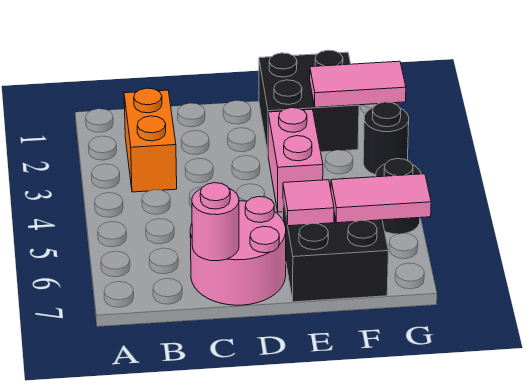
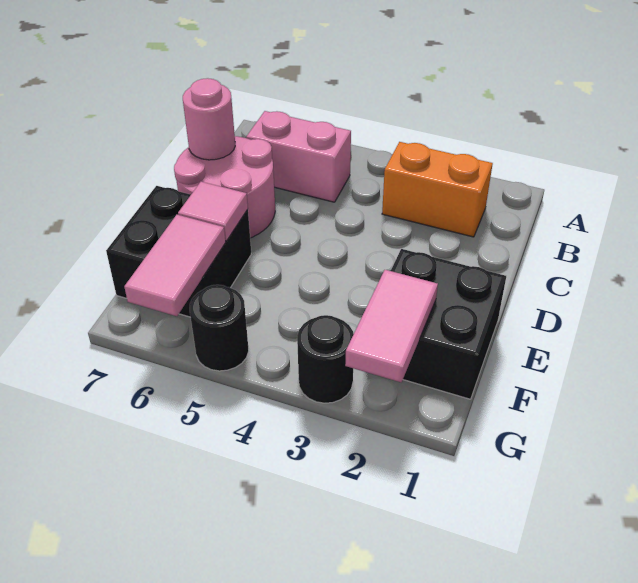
pink 1x2 brick [268,108,323,212] -> pink 1x2 brick moved to [246,111,351,202]

